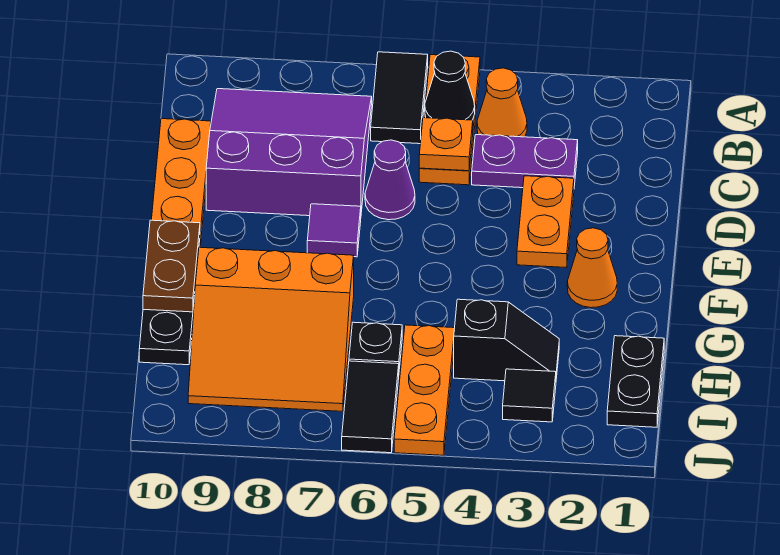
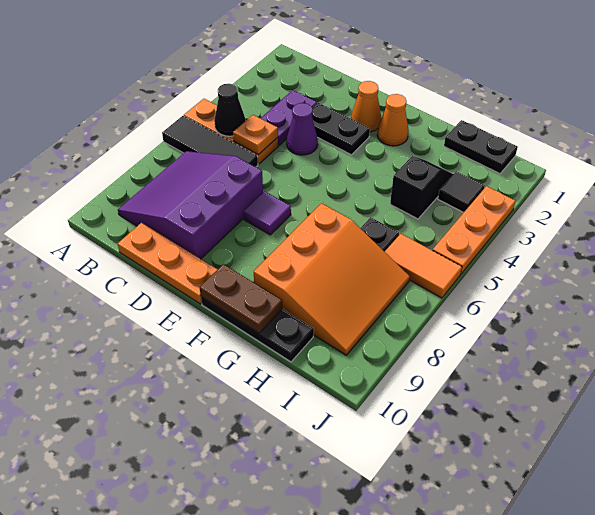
black 1x2 tile [371,52,428,144] -> black 1x3 tile [162,116,258,167]
orange 1x1 cone [477,68,527,137] -> orange 1x1 cone moved to [351,81,381,132]
orange 1x2 plate [517,176,574,268] -> black 1x2 plate [312,103,370,155]
purple 1x1 cone [365,140,415,220] -> purple 1x1 cone moved to [287,103,318,155]
orange 1x3 plate [394,325,454,455] -> orange 1x3 plate turned to [432,186,516,274]
black 1x2 tile [342,361,399,453] -> orange 1x2 tile [385,234,462,298]

